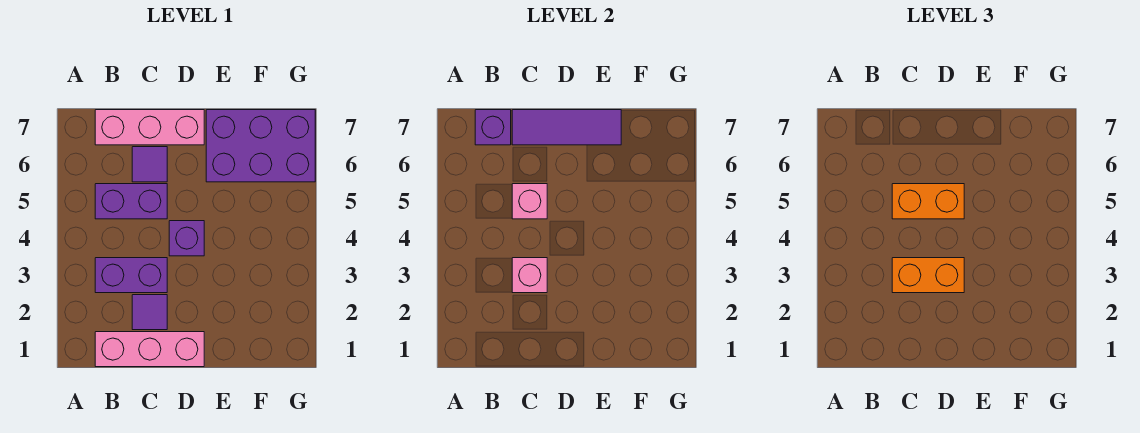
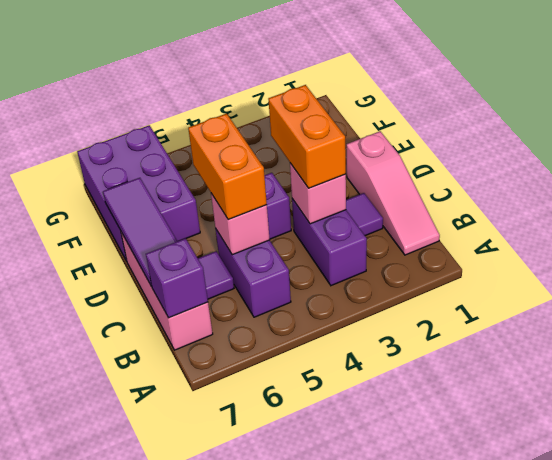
pink 1x3 brick [95,332,204,367] -> pink 1x3 slope [347,131,440,255]

